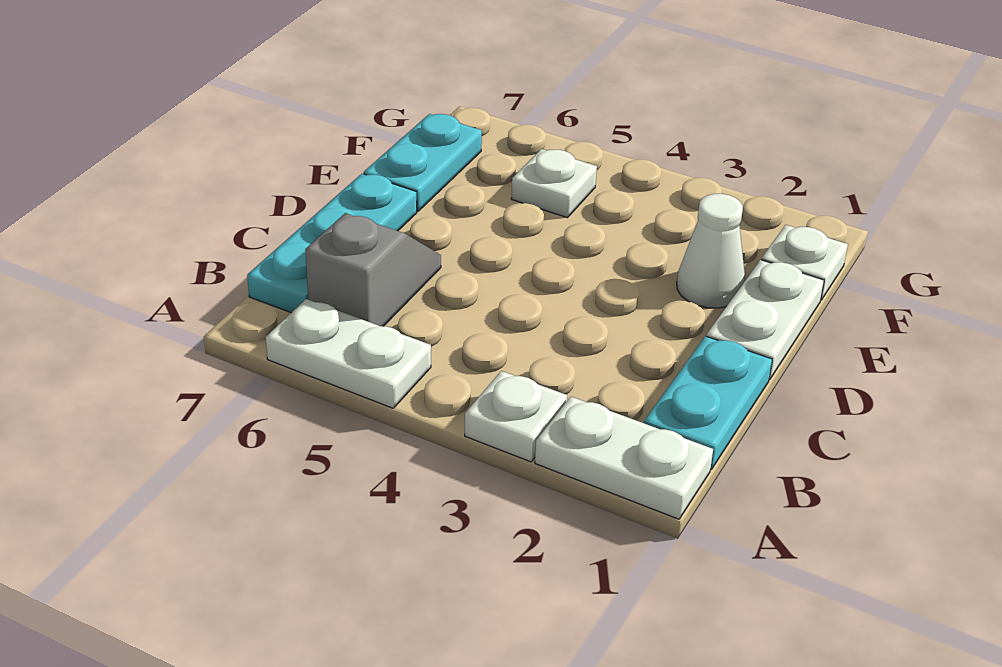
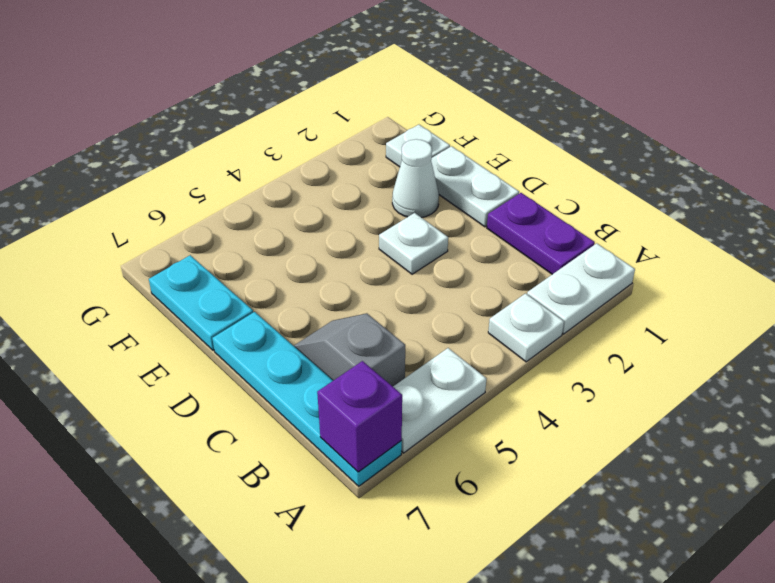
none -> purple 1x1 brick [317,361,402,472]
cyan 1x2 plate [644,336,772,470] -> purple 1x2 plate [487,193,595,274]
cyan 1x3 plate [247,174,417,313] -> cyan 1x4 plate [212,312,402,486]
white 1x1 plate [511,149,597,218] -> white 1x1 plate moved to [379,213,448,274]

